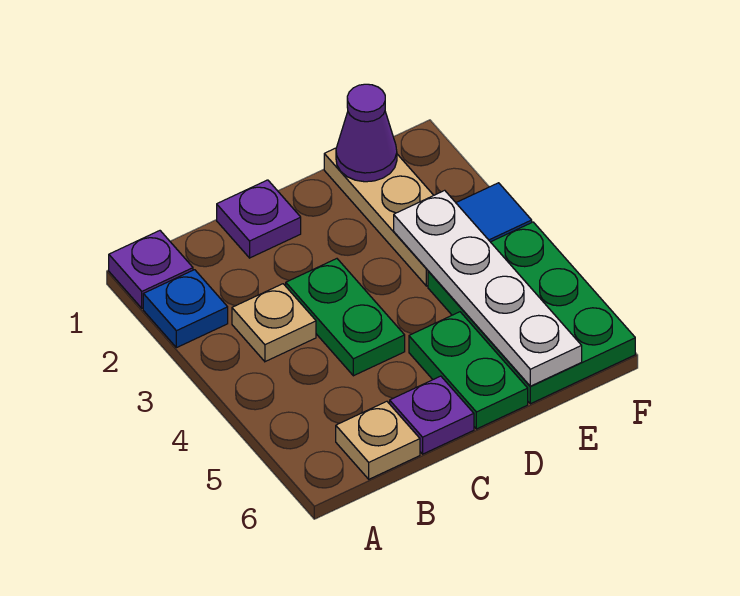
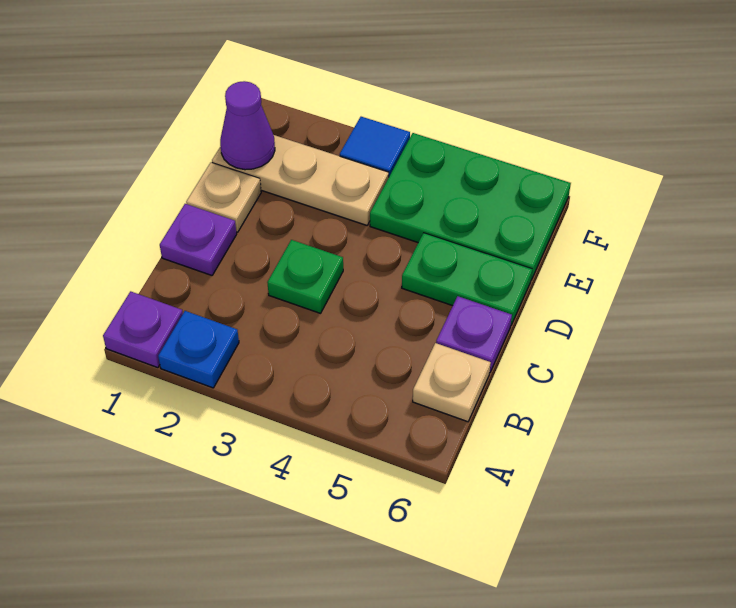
tan 1x1 plate [232,284,316,362] -> tan 1x1 plate moved to [186,163,261,232]
green 1x2 plate [286,259,405,376] -> green 1x1 plate [267,240,343,313]
white 1x4 plate [394,190,582,386] -> none

